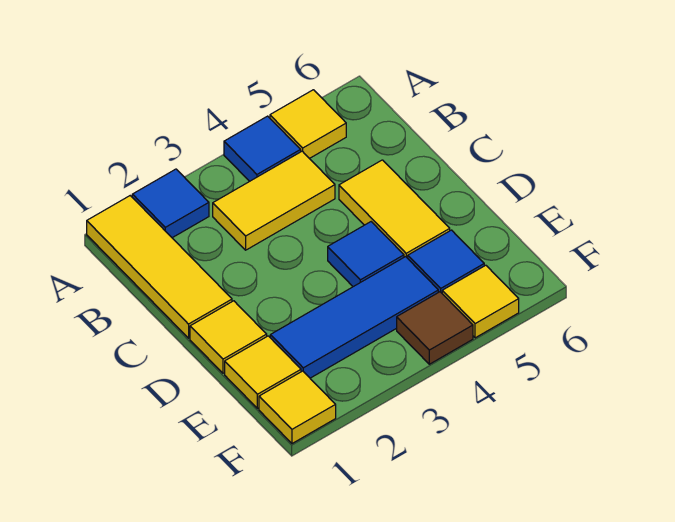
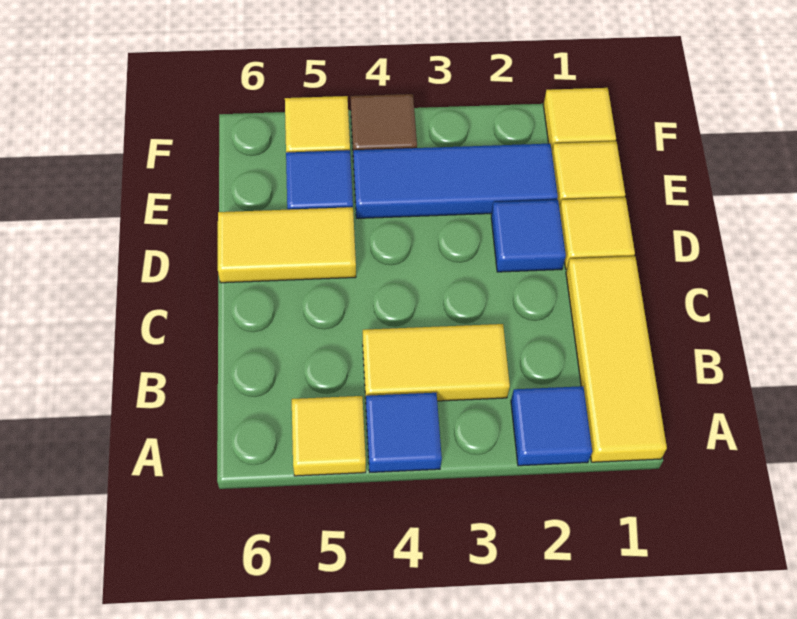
yellow 1x2 tile [339,160,450,258] -> yellow 1x2 tile turned to [218,207,356,283]
blue 1x1 tile [328,222,404,287] -> blue 1x1 tile moved to [491,200,566,272]

